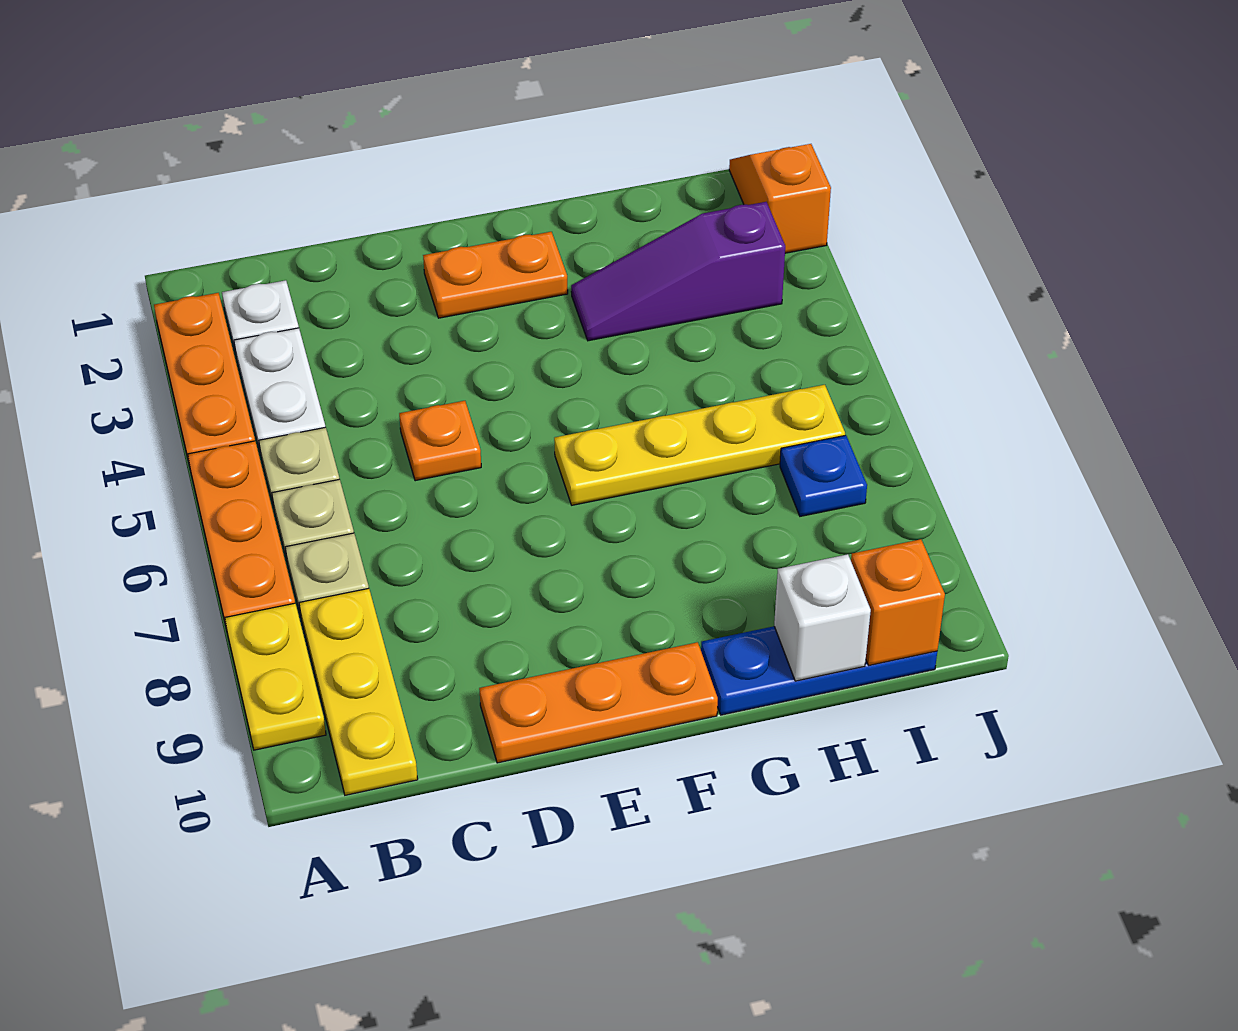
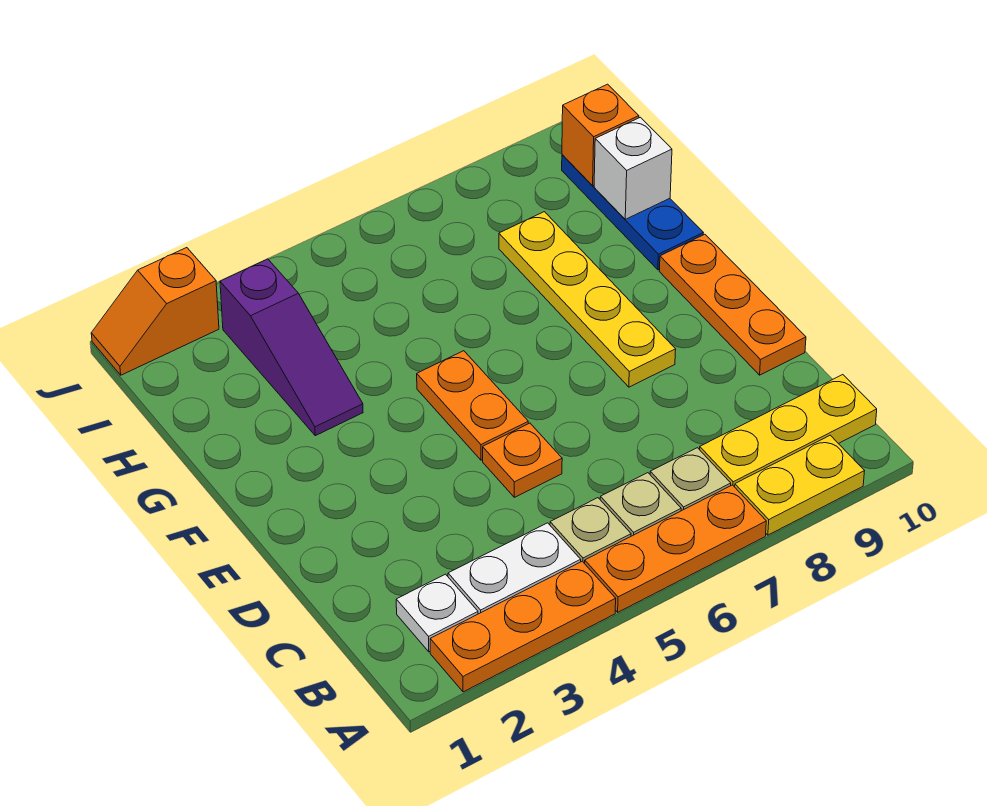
orange 1x2 plate [423,232,568,318] -> orange 1x2 plate moved to [417,351,528,460]
yellow 1x4 plate [554,385,845,505] -> yellow 1x4 plate moved to [499,212,676,387]
blue 1x1 plate [780,435,867,516] -> none

